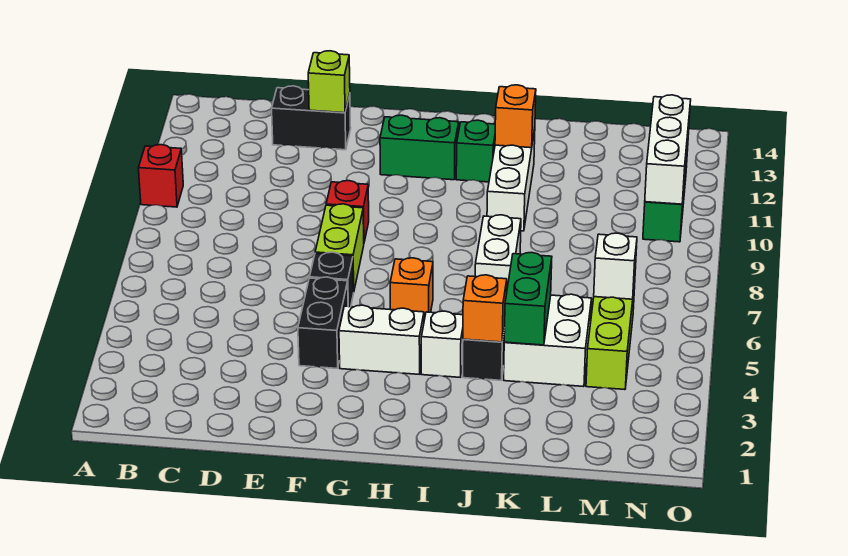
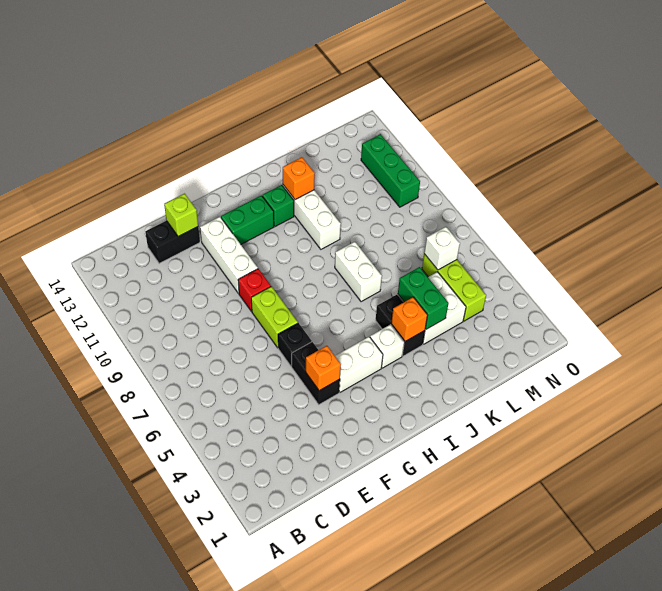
red 1x1 brick [138,145,183,207] -> none
orange 1x1 brick [390,258,433,320] -> orange 1x1 brick moved to [306,346,341,391]
white 1x3 brick [645,95,691,204] -> white 1x3 brick moved to [200,217,258,294]

